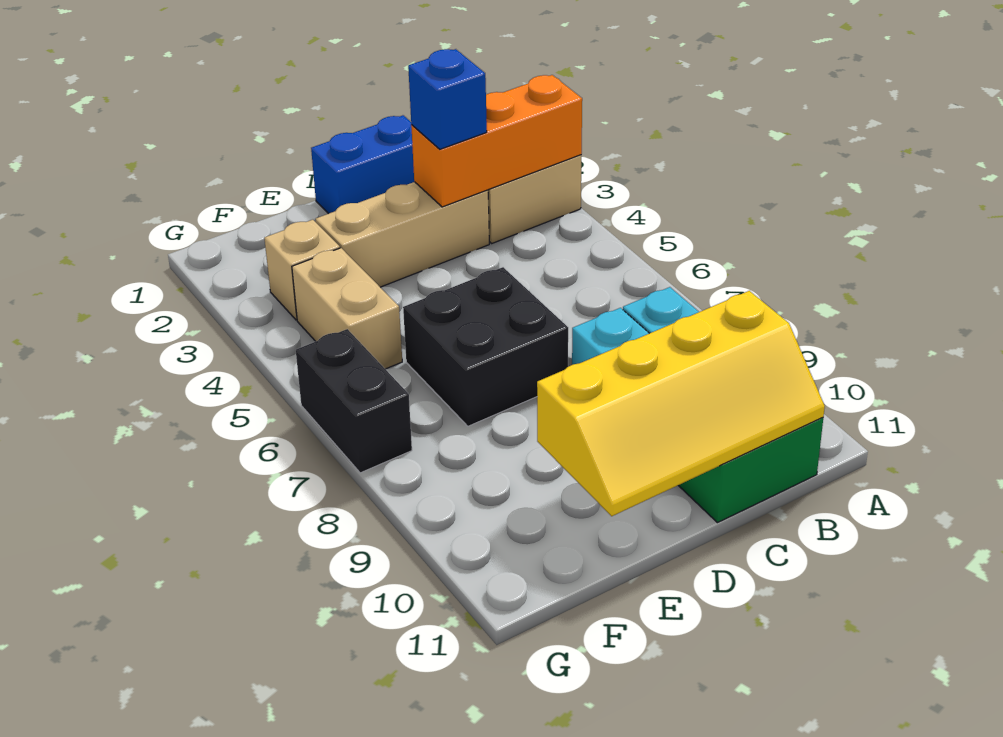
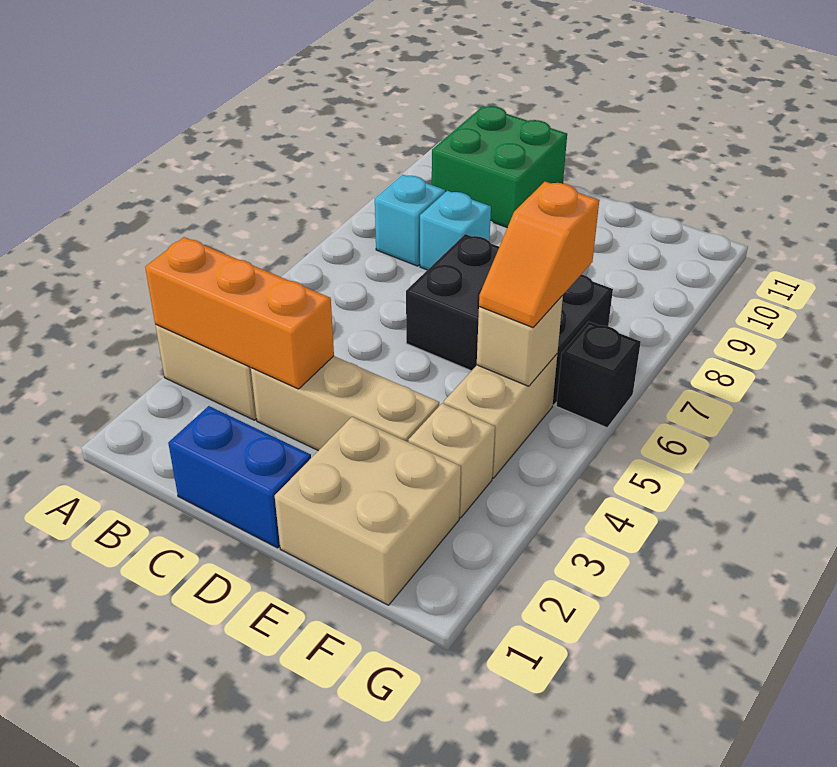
yellow 2x4 slope [537,291,825,516] -> none
blue 1x1 brick [408,49,487,149] -> none
black 2x2 brick [403,267,568,426] -> black 2x3 brick [406,234,613,405]
none -> tan 2x2 brick [275,417,461,605]
none -> tan 1x1 brick [477,295,563,386]
none -> orange 1x2 slope [479,182,599,328]
black 1x2 brick [296,329,412,473] -> black 1x1 brick [556,322,641,428]

